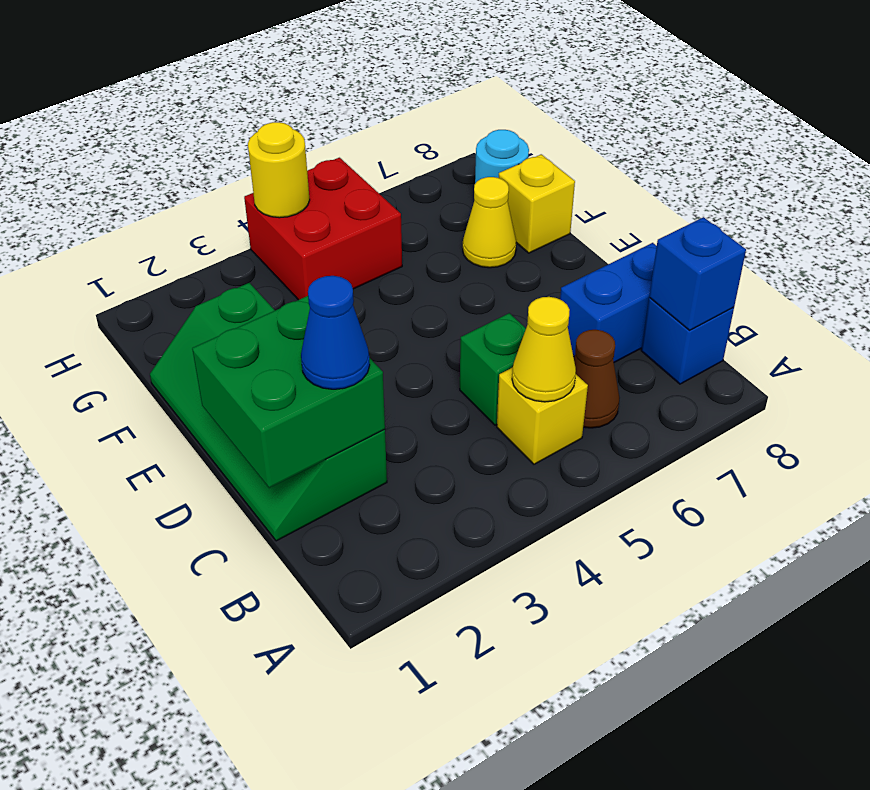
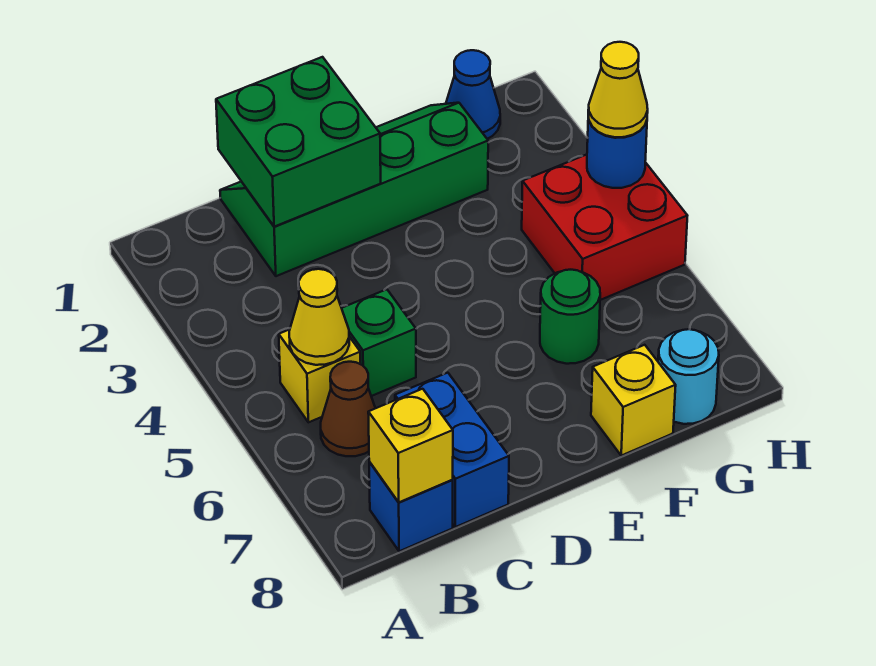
blue 1x1 brick [649,217,746,330] -> yellow 1x1 brick [368,389,453,502]
blue 1x1 cone [301,276,370,389] -> blue 1x1 cone moved to [446,50,500,139]
none -> green 1x1 round brick [540,270,600,364]
yellow 1x1 cone [463,177,516,268] -> yellow 1x1 cone moved to [588,42,648,137]
yellow 1x1 round brick [248,122,310,218] -> blue 1x1 round brick [587,116,647,188]

